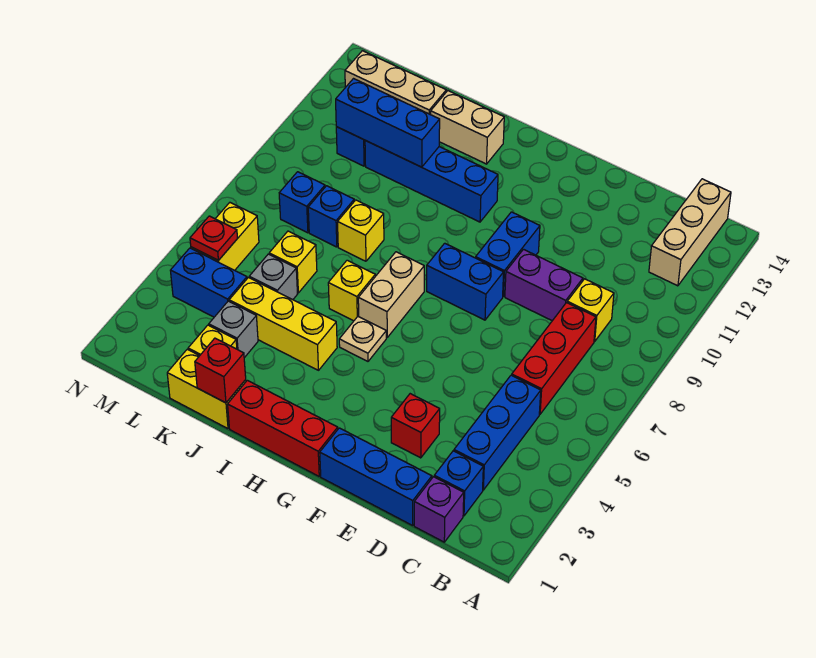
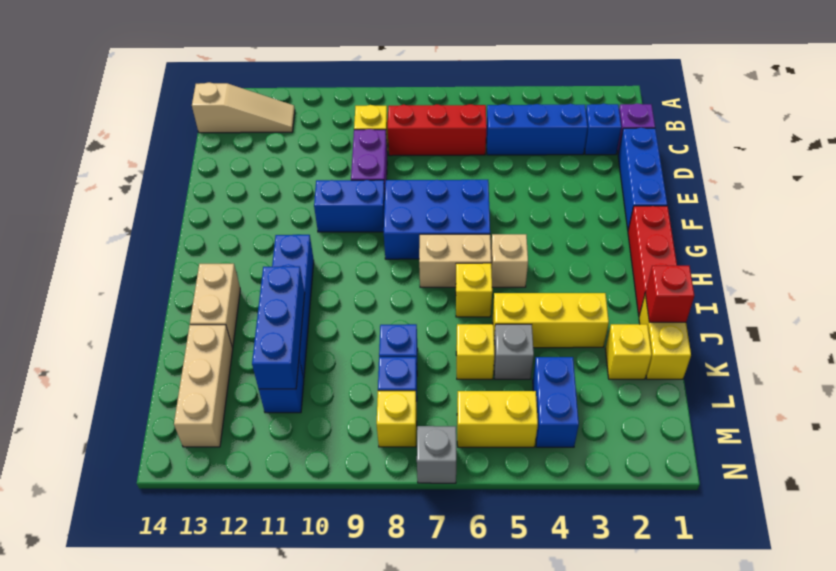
tan 1x3 brick [649,179,731,286] -> tan 1x3 slope [192,82,295,133]
red 1x1 brick [391,394,440,458] -> none
blue 1x2 brick [427,243,504,320] -> blue 2x3 brick [384,180,490,259]
tan 1x1 plate [339,316,386,361] -> tan 1x1 brick [491,234,528,287]
yellow 1x3 brick [229,278,337,370] -> yellow 1x3 brick turned to [493,293,609,348]
yellow 1x1 brick [338,200,384,261] -> yellow 1x1 brick moved to [377,391,417,447]
grey 1x1 brick [209,301,258,358] -> grey 1x1 brick moved to [417,426,456,483]
red 1x1 plate [190,216,238,260] -> none

